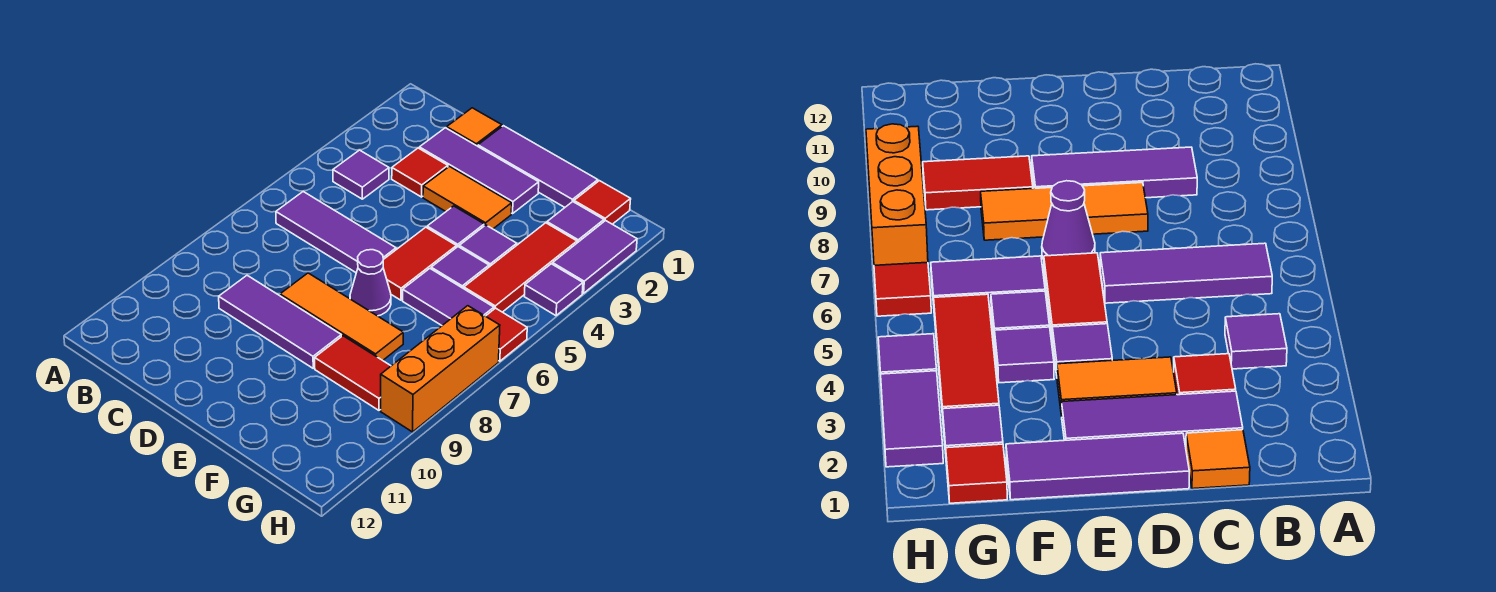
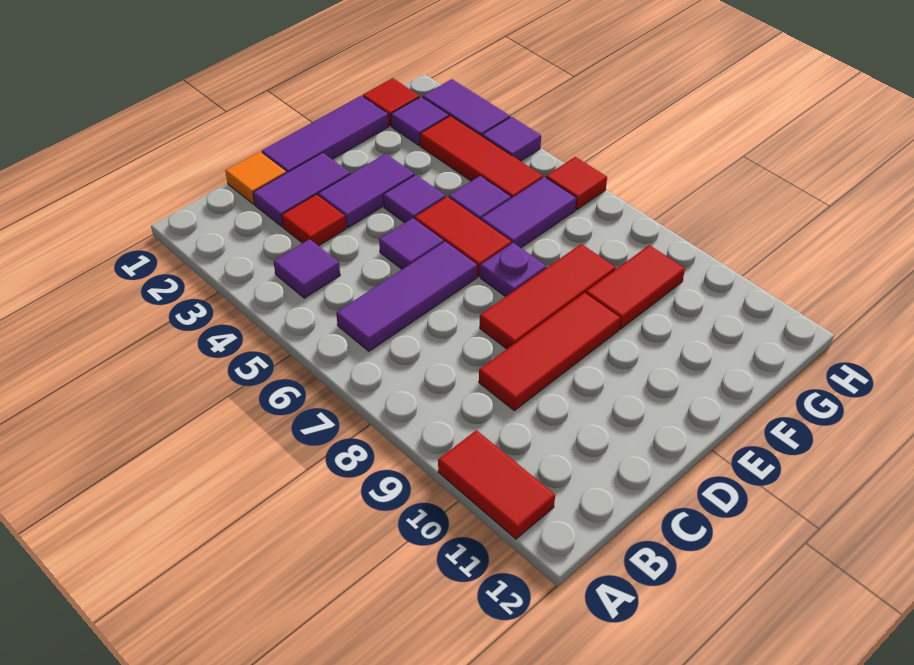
none -> red 1x2 tile [438,430,555,539]
purple 1x3 tile [419,128,539,214] -> purple 1x2 tile [253,153,350,227]
purple 1x3 tile [219,275,341,368] -> red 1x3 tile [479,293,620,411]
orange 1x2 tile [423,166,512,229] -> purple 1x2 tile [318,154,414,228]
orange 1x3 tile [280,273,403,360] -> red 1x3 tile [480,244,616,349]
purple 1x1 cone [350,250,391,316] -> purple 1x1 plate [480,243,546,297]
purple 1x1 tile [459,225,517,267] -> purple 1x1 tile moved to [379,218,444,269]
orange 1x3 brick [381,306,500,432] -> none

